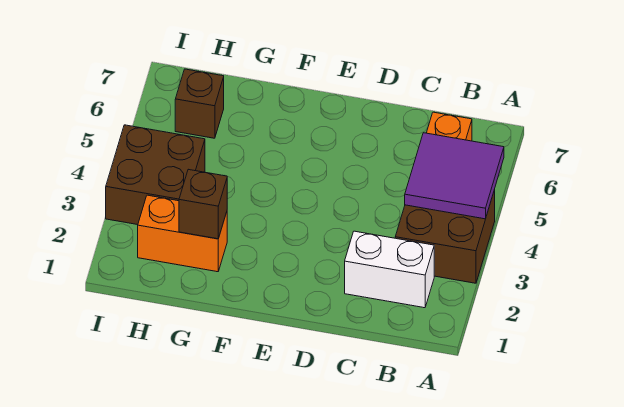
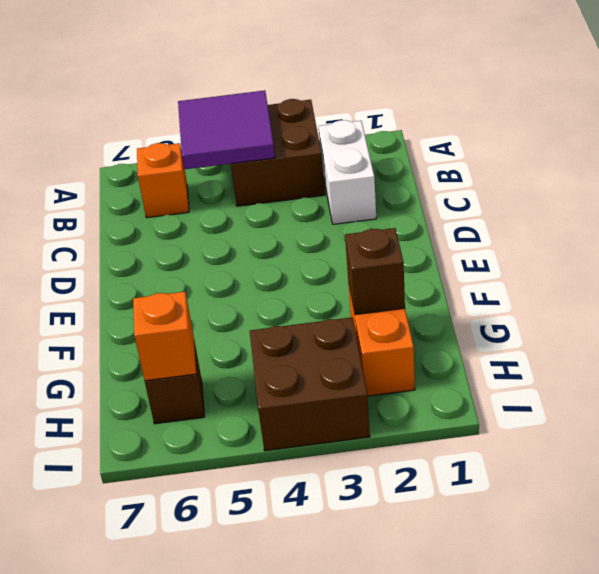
none -> orange 1x1 brick [133,292,196,381]

